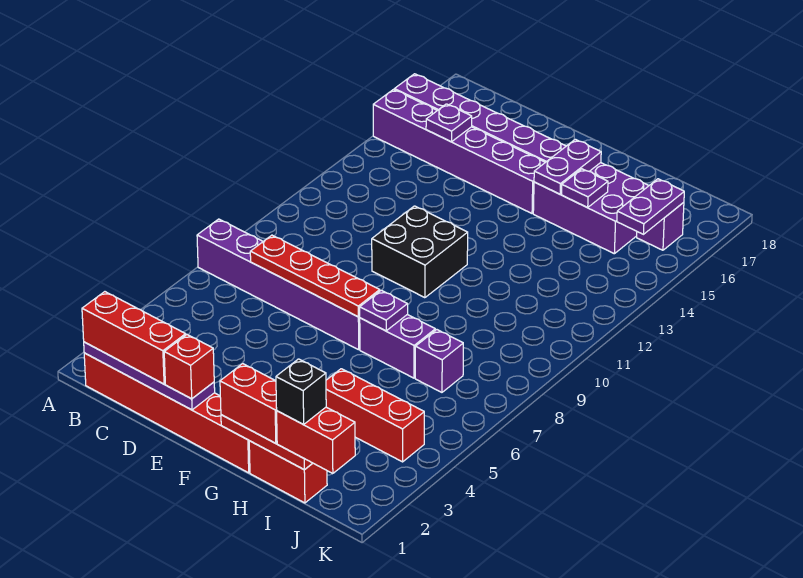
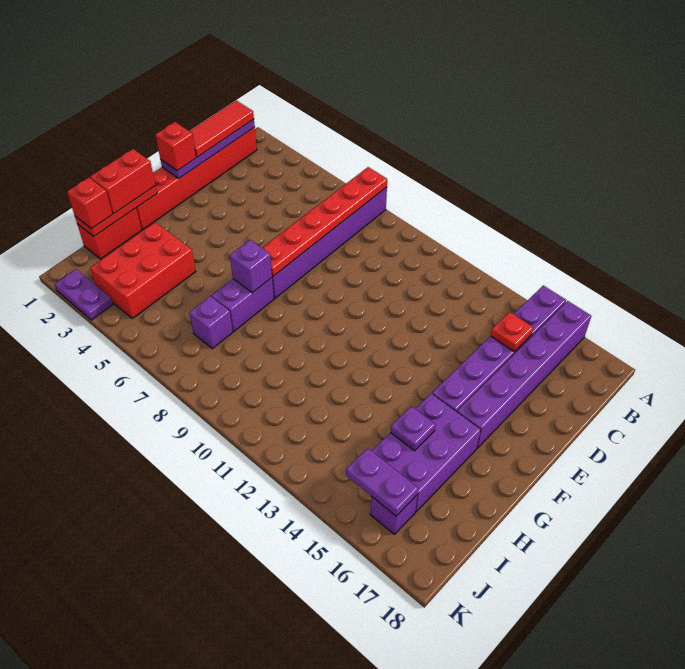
red 1x3 brick [82,292,186,384] -> red 1x3 tile [190,100,254,157]
red 1x4 plate [250,235,380,317] -> red 1x6 plate [262,167,387,276]
purple 1x1 plate [426,104,472,142] -> red 1x1 plate [491,312,533,352]
black 2x2 brick [372,206,468,298] -> none
purple 1x1 plate [360,290,408,331] -> purple 1x1 brick [230,240,272,293]
purple 1x2 plate [534,139,601,194] -> purple 1x2 plate moved to [55,269,113,320]
red 1x3 brick [326,369,424,462] -> red 2x3 brick [90,222,196,319]
red 1x2 brick [277,407,355,474] -> red 1x1 brick [67,177,113,229]
black 1x1 brick [276,359,326,425] -> none

